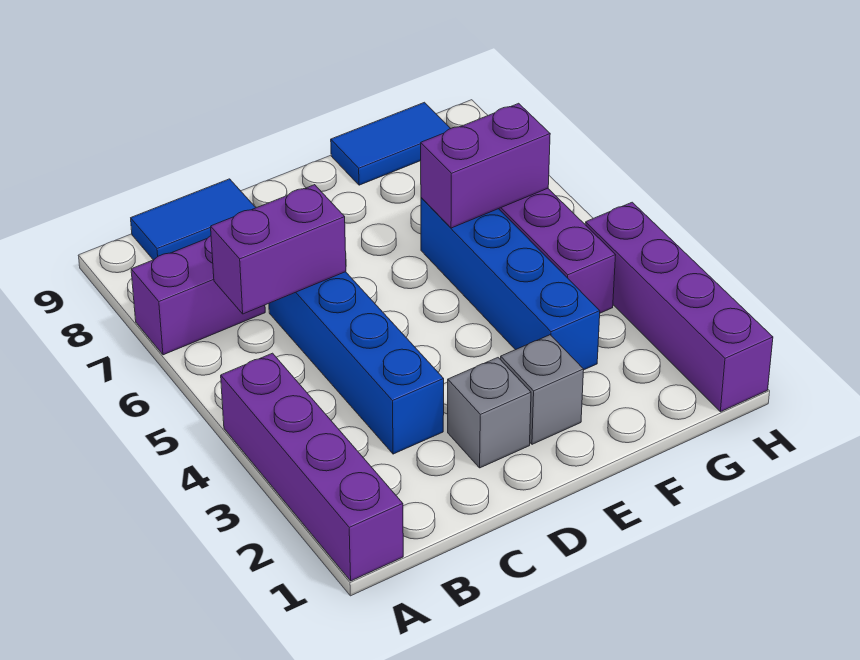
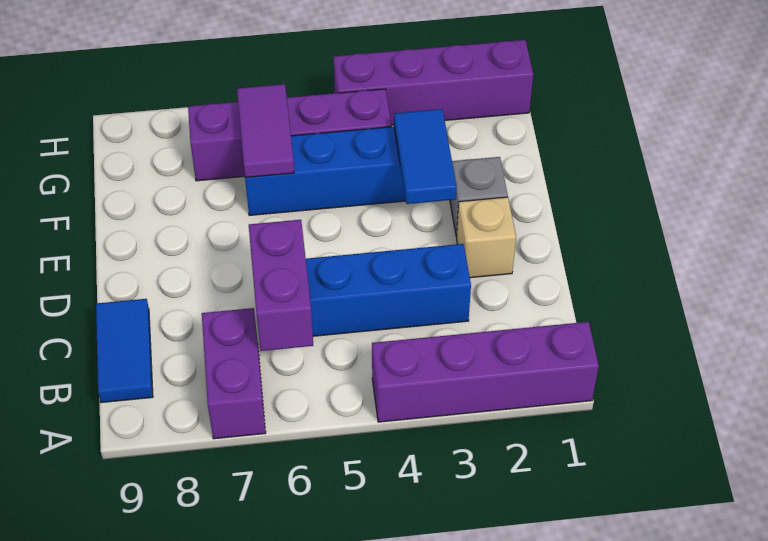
grey 1x1 brick [448,358,531,468] -> tan 1x1 brick [457,197,516,278]
purple 1x2 brick [421,103,550,228] -> purple 1x2 tile [237,84,294,177]
blue 1x2 tile [331,102,451,185] -> blue 1x2 tile moved to [394,109,457,204]

